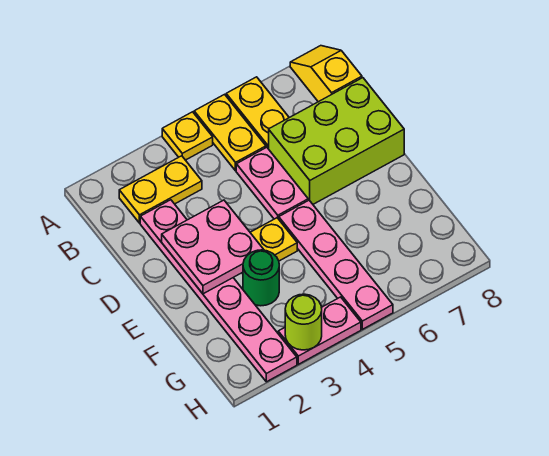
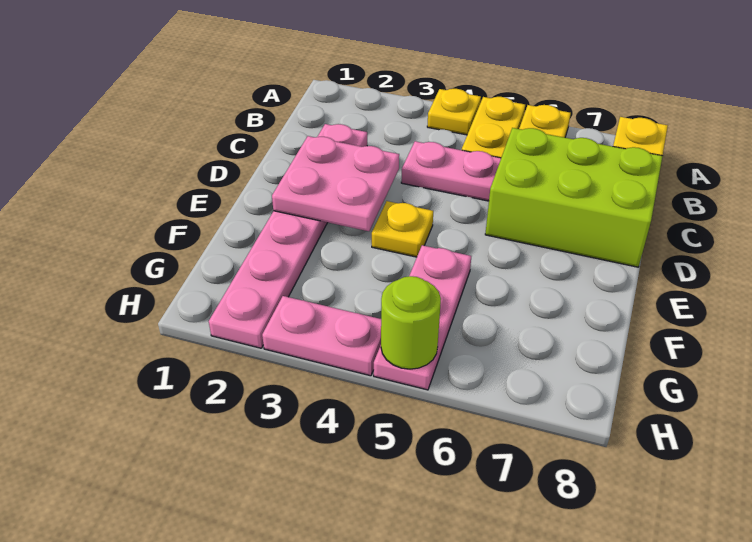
yellow 1x2 plate [119,156,202,223] -> none
pink 1x2 plate [236,147,308,219] -> pink 1x2 plate turned to [401,141,501,201]
pink 1x4 plate [279,200,393,329] -> pink 1x3 plate [374,245,471,390]
green 1x1 round brick [243,250,279,306] -> none
lime 1x1 round brick [285,294,322,350] -> lime 1x1 round brick moved to [381,276,441,369]

